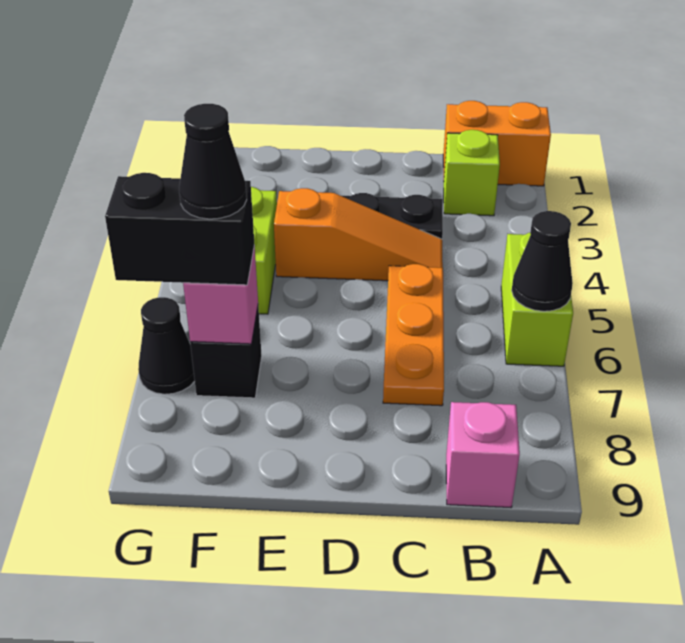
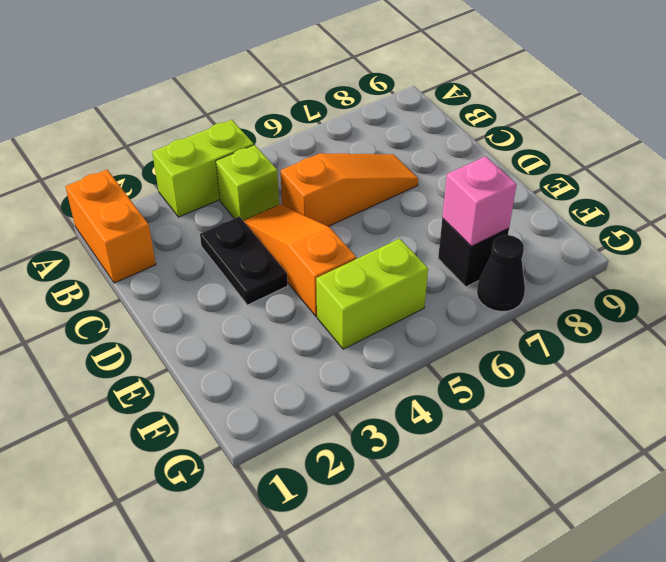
lime 1x2 brick [501,233,573,366] -> lime 1x2 brick moved to [152,120,254,217]
black 1x1 cone [512,211,573,311] -> none
lime 1x1 brick [444,130,500,216] -> lime 1x1 brick moved to [216,145,279,220]
pink 1x1 brick [446,402,520,507] -> none
orange 1x3 plate [383,264,444,406] -> orange 1x3 slope [281,153,418,227]
black 1x2 brick [105,173,254,285] -> none
black 1x1 cone [179,104,247,219] -> none

